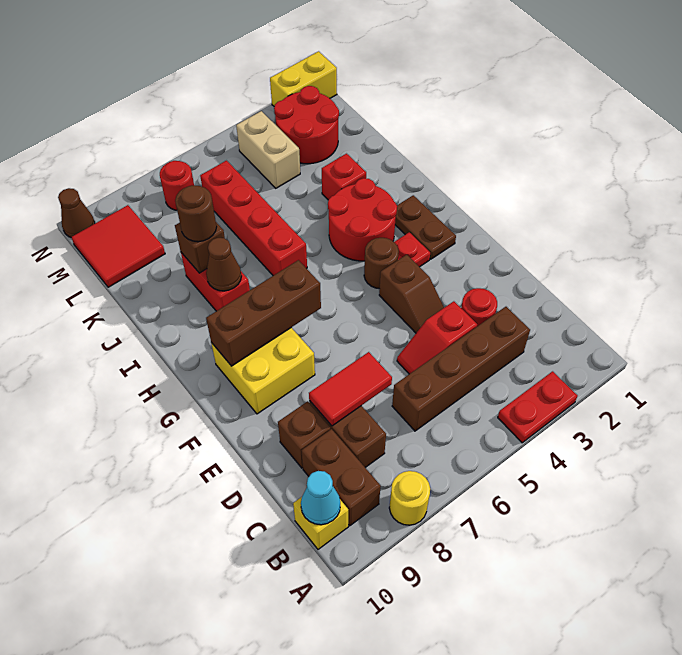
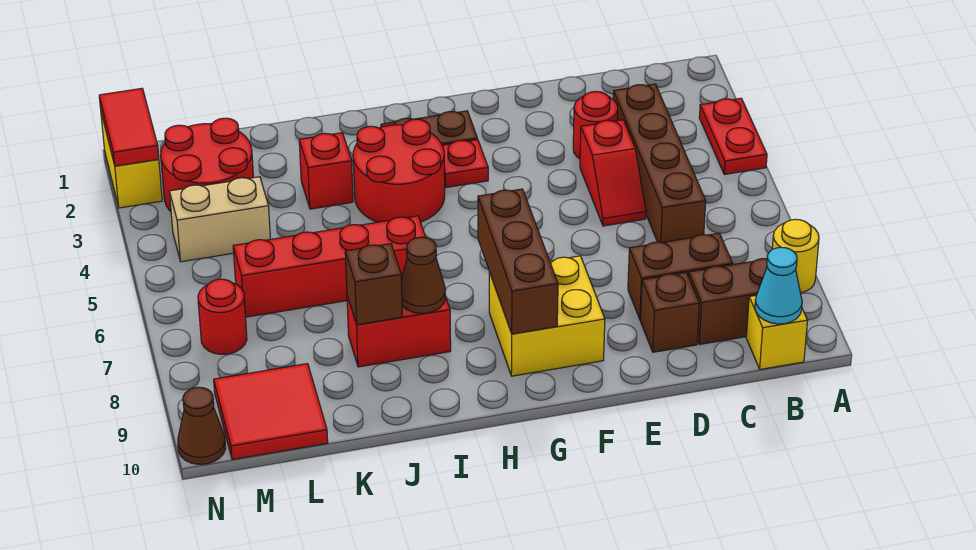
red 1x2 tile [309,352,392,426] -> red 1x2 tile moved to [99,88,159,166]
brown 1x2 slope [379,255,444,333] -> none
brown 1x1 round brick [364,238,399,289] -> none
brown 1x1 round brick [175,185,217,242] -> none

